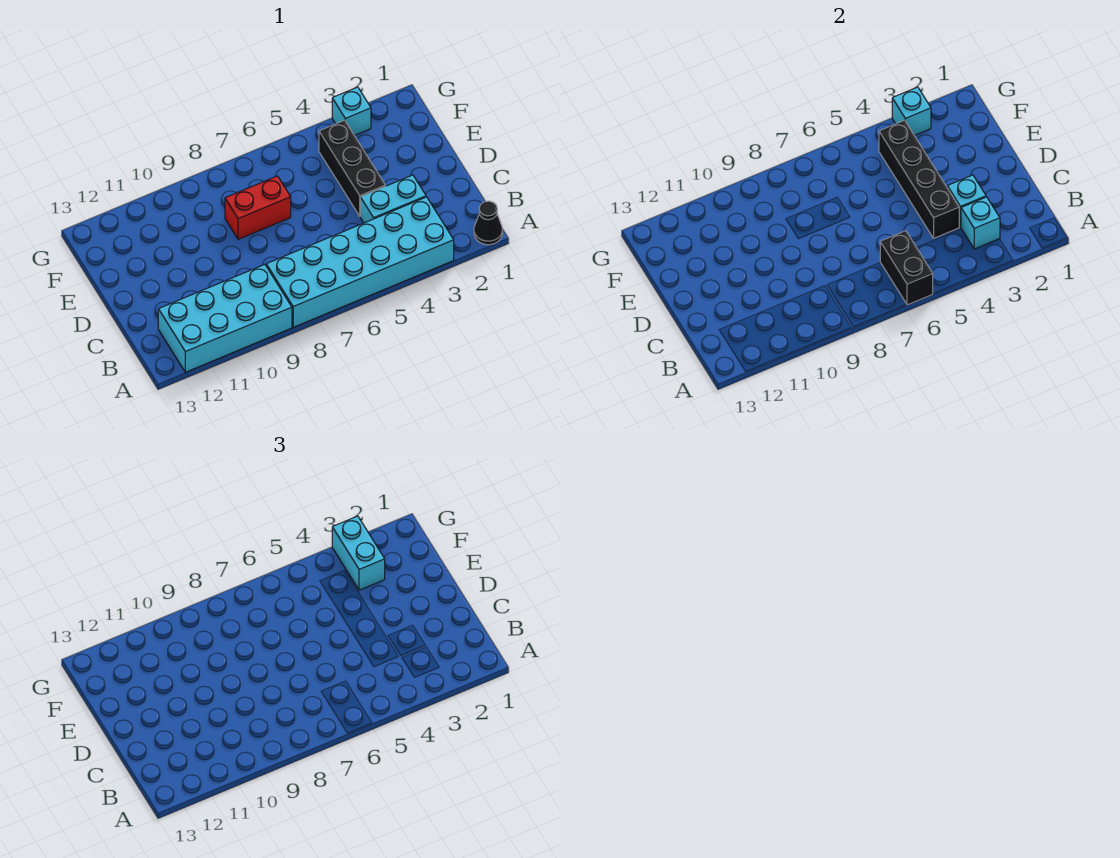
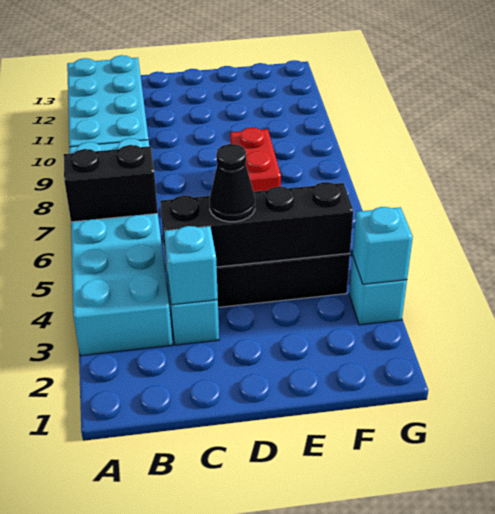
black 1x1 cone [474,201,502,245] -> black 1x1 cone moved to [210,144,255,222]
cyan 1x1 brick [961,197,1000,249] -> none
cyan 1x2 brick [332,516,385,590] -> none

